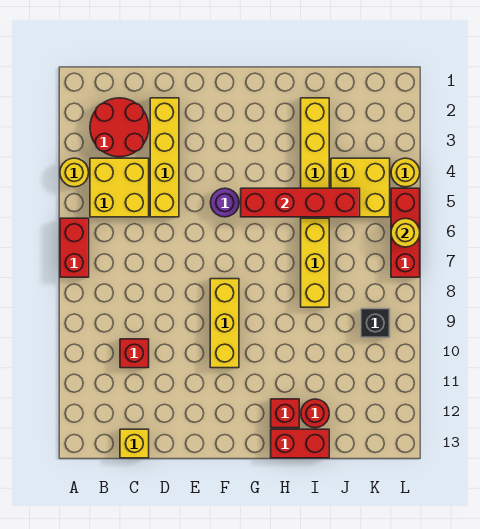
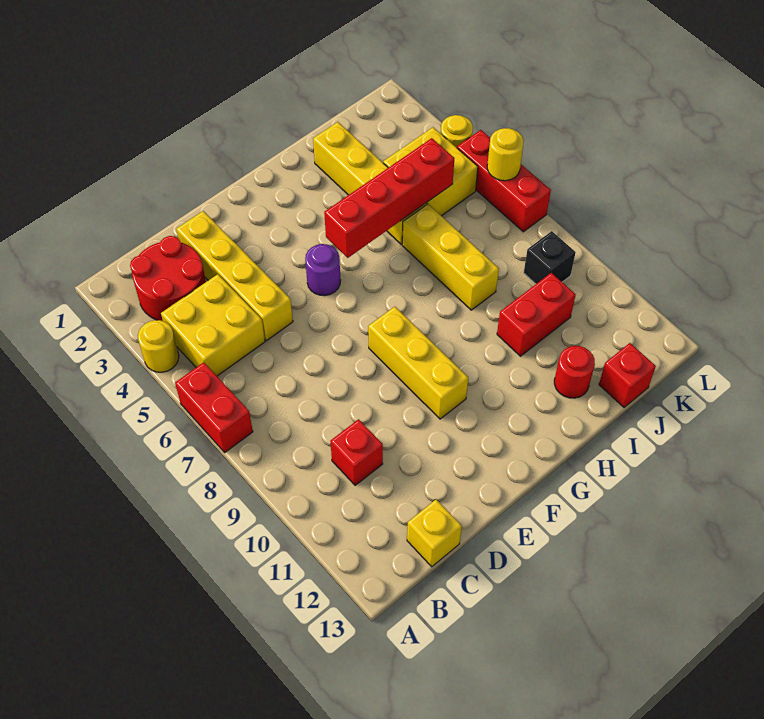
red 1x1 brick [271,399,299,428] -> red 1x1 brick moved to [599,343,656,407]
red 1x2 brick [271,429,329,458] -> red 1x2 brick moved to [497,273,576,356]

